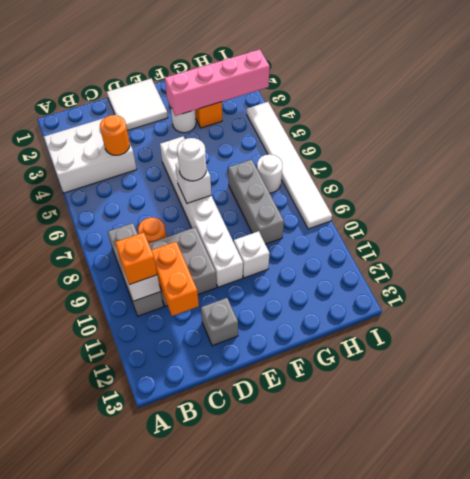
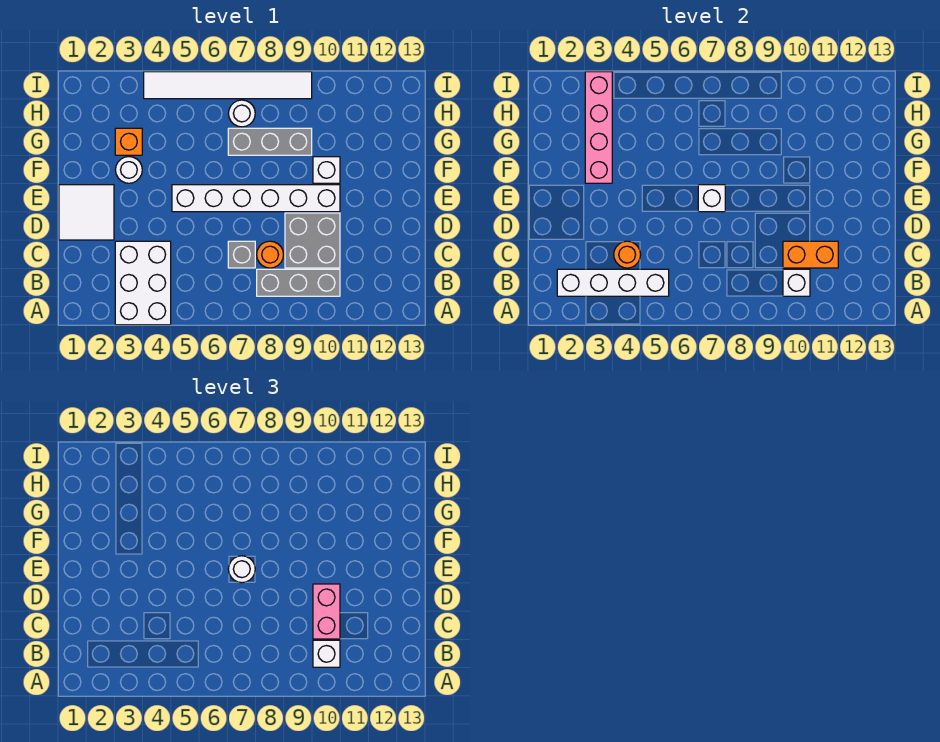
none -> white 1x4 brick [557,269,669,296]
orange 1x1 brick [115,232,157,285] -> white 1x1 brick [313,640,340,667]
none -> pink 1x2 brick [313,584,340,639]
grey 1x1 brick [201,298,238,346] -> grey 1x1 brick moved to [228,241,255,268]

